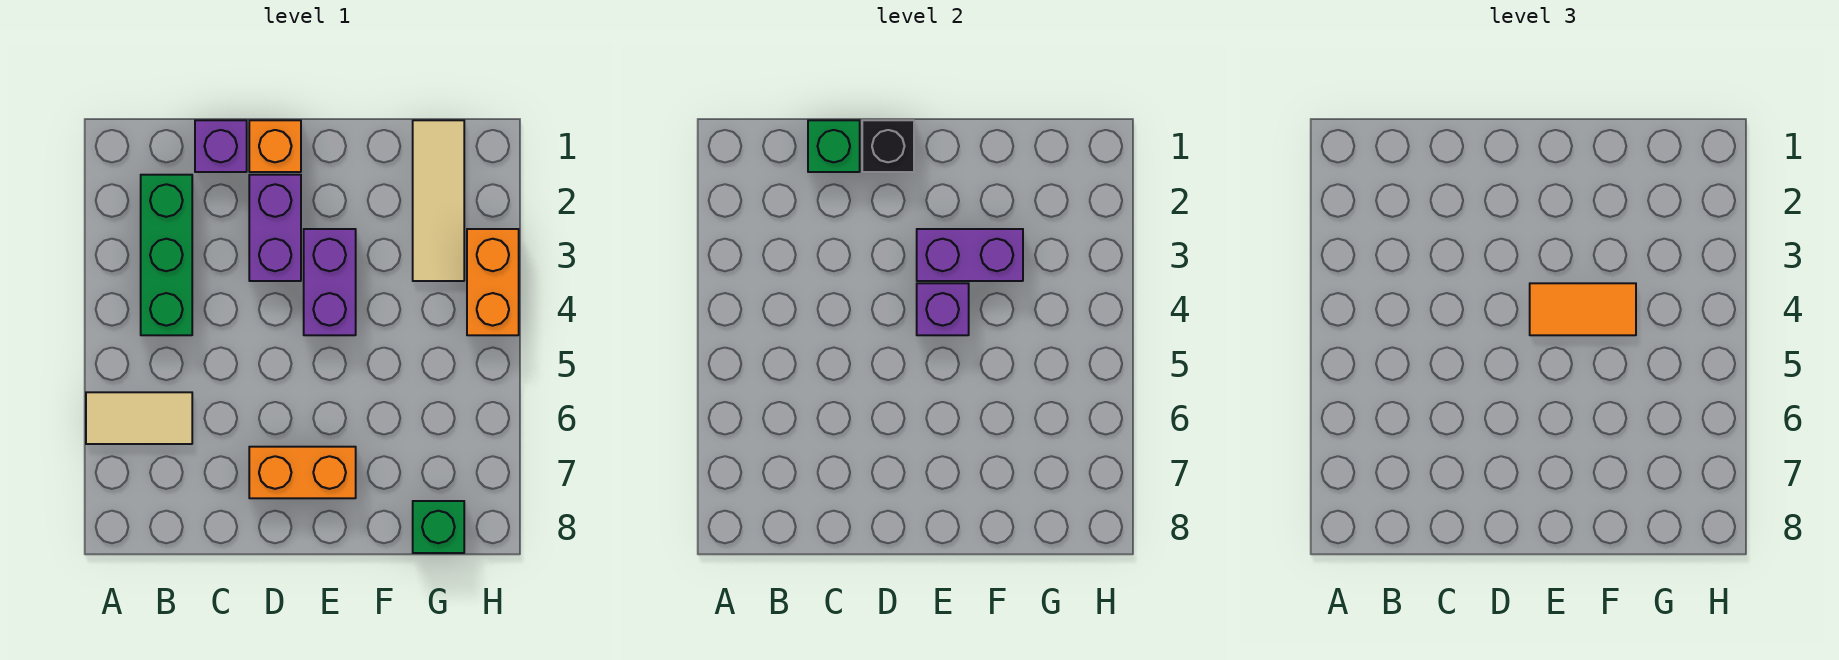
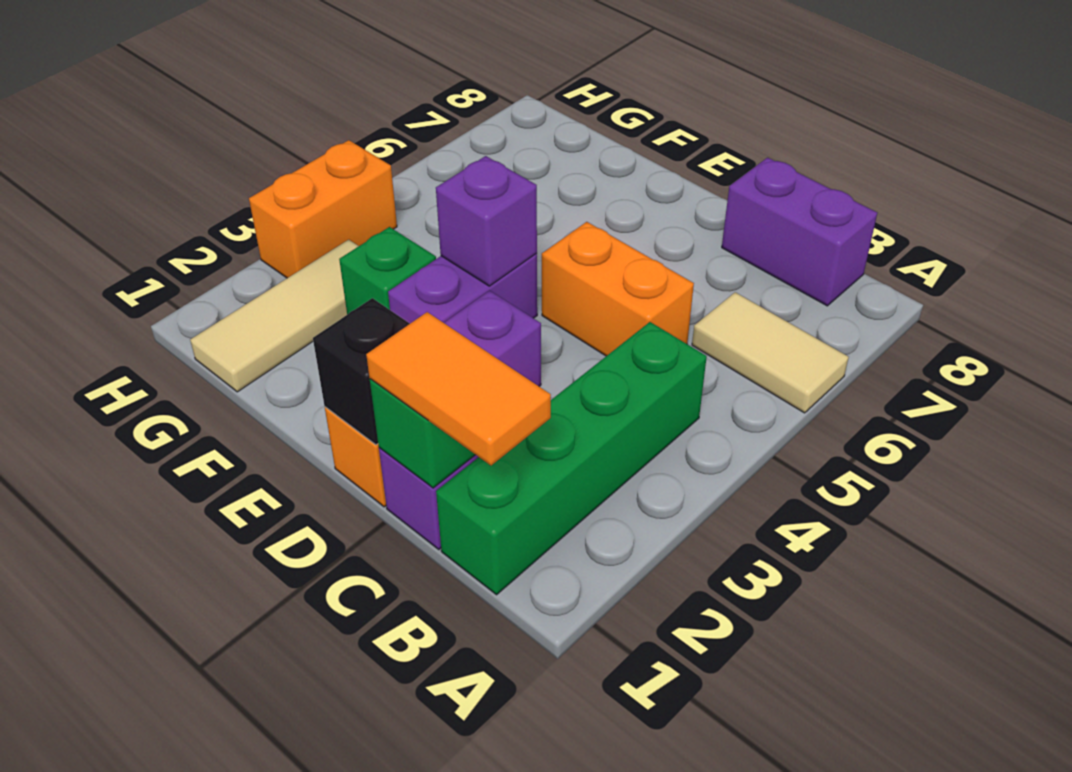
green 1x3 brick [141,175,192,335] -> green 1x4 brick [436,322,707,595]
orange 1x2 brick [249,447,356,498] -> orange 1x2 brick moved to [542,222,694,356]
purple 1x2 brick [917,229,1023,281] -> purple 1x2 brick moved to [722,158,877,306]
orange 1x2 tile [1530,283,1636,335] -> orange 1x2 tile moved to [366,312,551,465]
green 1x1 brick [413,501,464,553] -> green 1x1 brick moved to [339,227,436,315]

